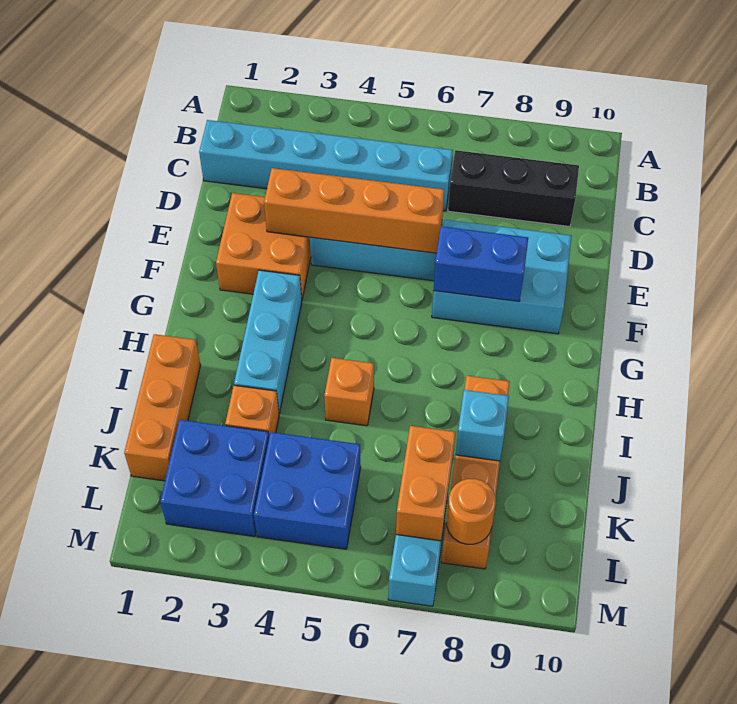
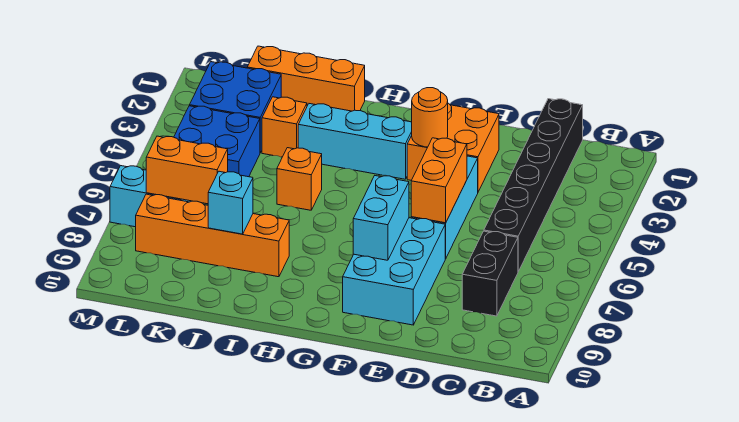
cyan 1x6 brick [199,120,453,211] -> black 1x6 brick [484,99,583,271]
black 1x3 brick [448,150,579,227] -> black 1x2 brick [462,231,518,316]
orange 1x4 brick [264,168,444,253] -> orange 1x2 brick [411,138,467,223]
blue 1x2 brick [433,226,528,302] -> cyan 1x2 brick [353,176,409,260]
orange 1x1 round brick [447,479,496,544] -> orange 1x1 round brick moved to [412,88,448,147]

